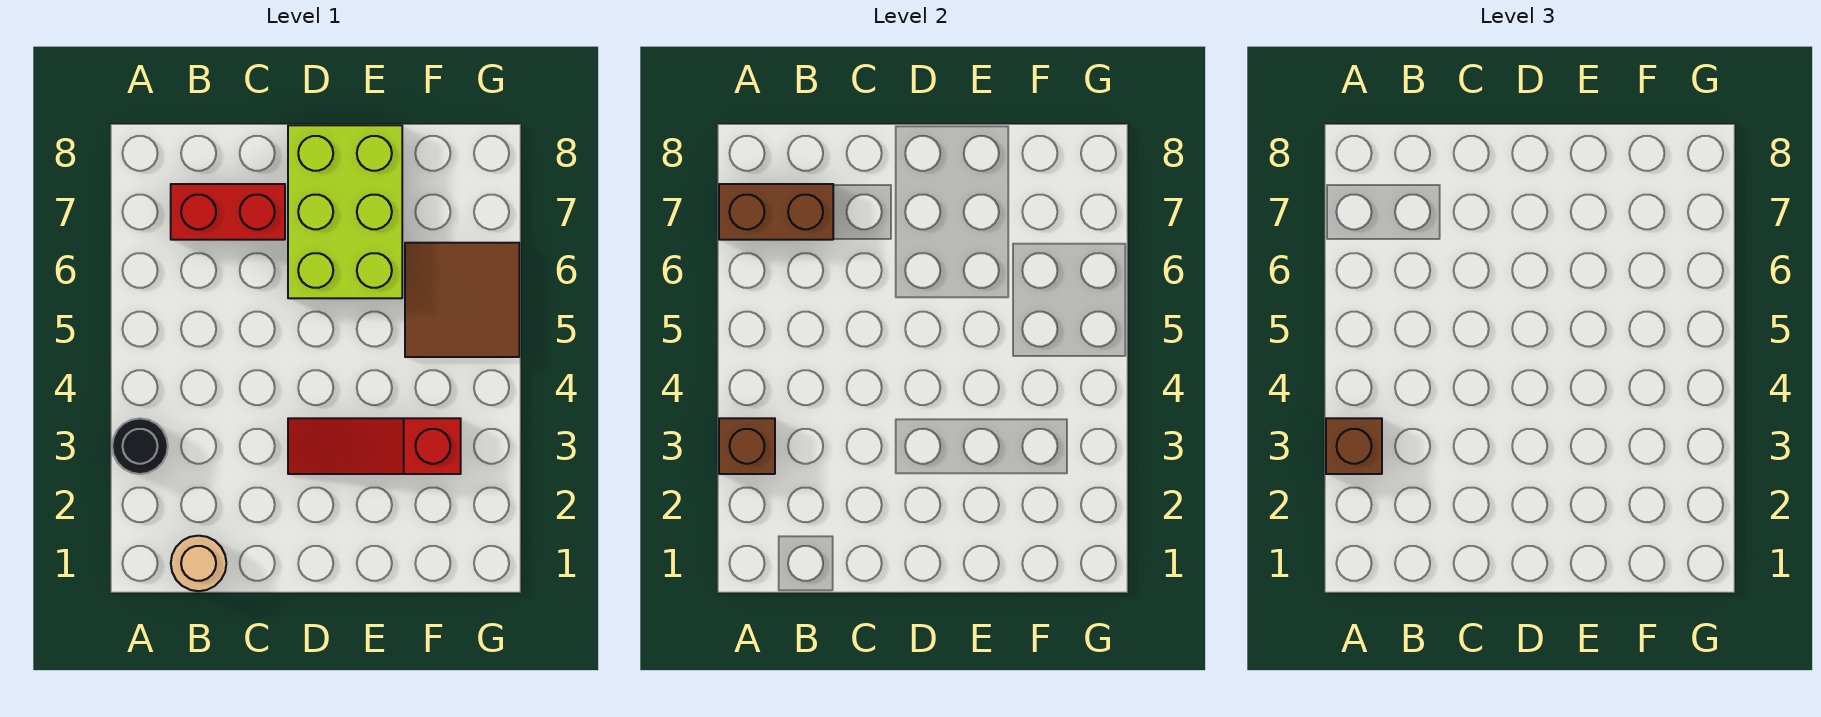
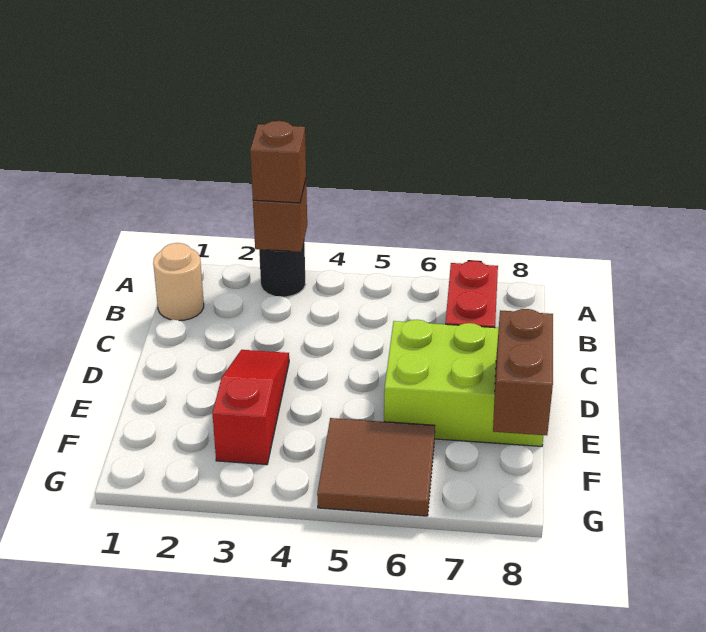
brown 1x2 brick [719,184,833,240] -> brown 1x2 brick moved to [493,309,553,435]

